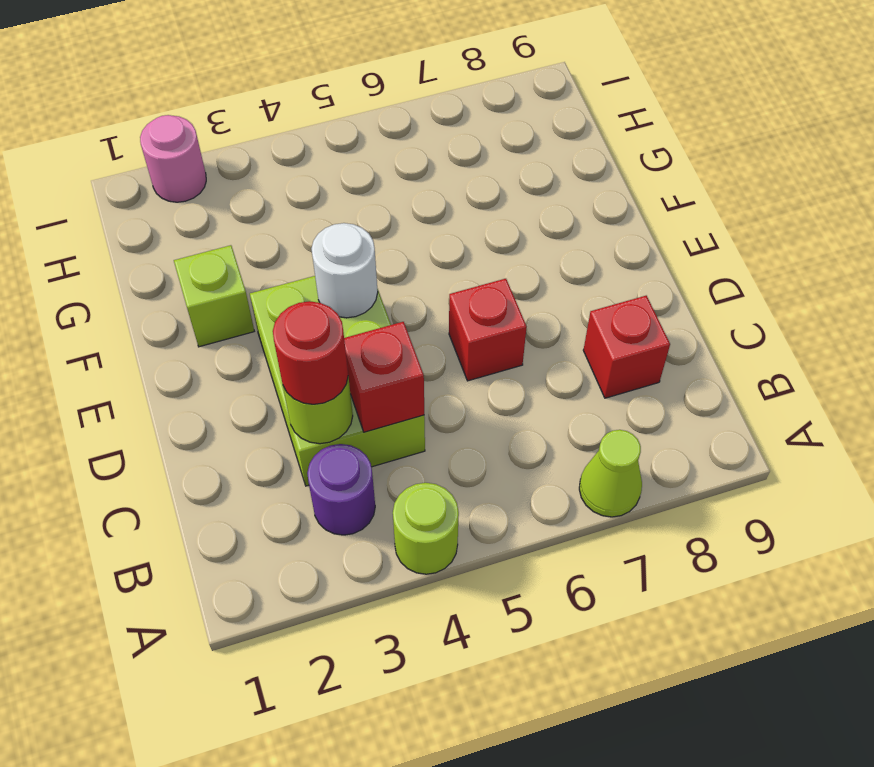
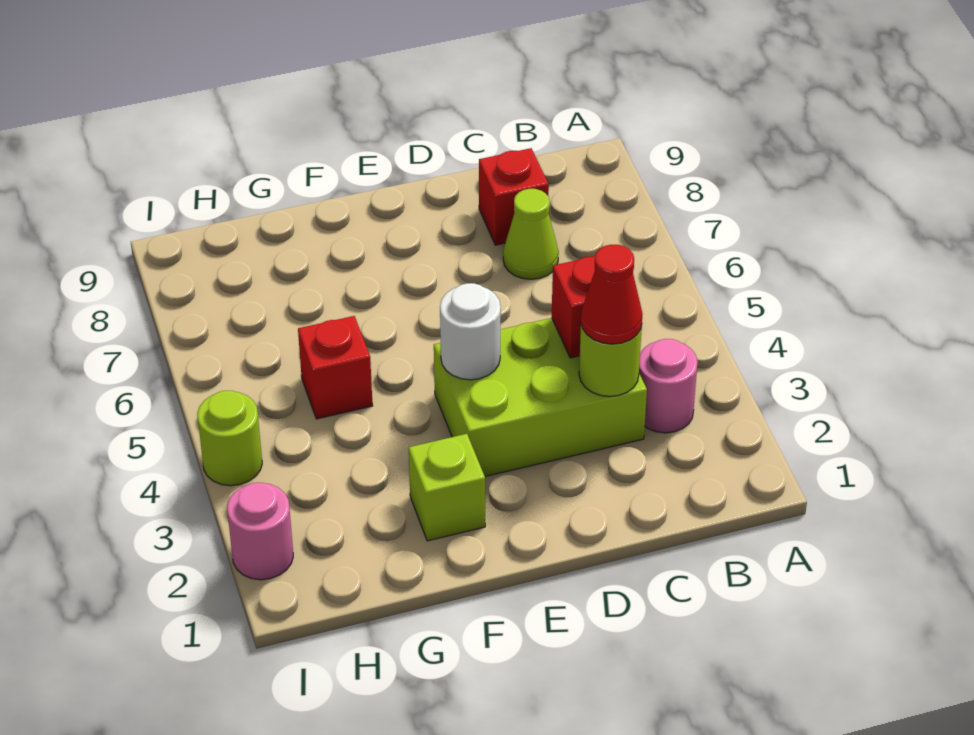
lime 1x1 round brick [393,483,459,574] -> lime 1x1 round brick moved to [197,391,262,486]
lime 1x1 cone [579,430,642,517] -> lime 1x1 cone moved to [503,189,559,279]
purple 1x1 round brick [307,444,375,535] -> pink 1x1 round brick [639,339,698,433]
red 1x1 round brick [273,301,348,404] -> red 1x1 cone [581,245,643,344]
red 1x1 brick [449,279,527,381] -> red 1x1 brick moved to [298,316,373,419]

